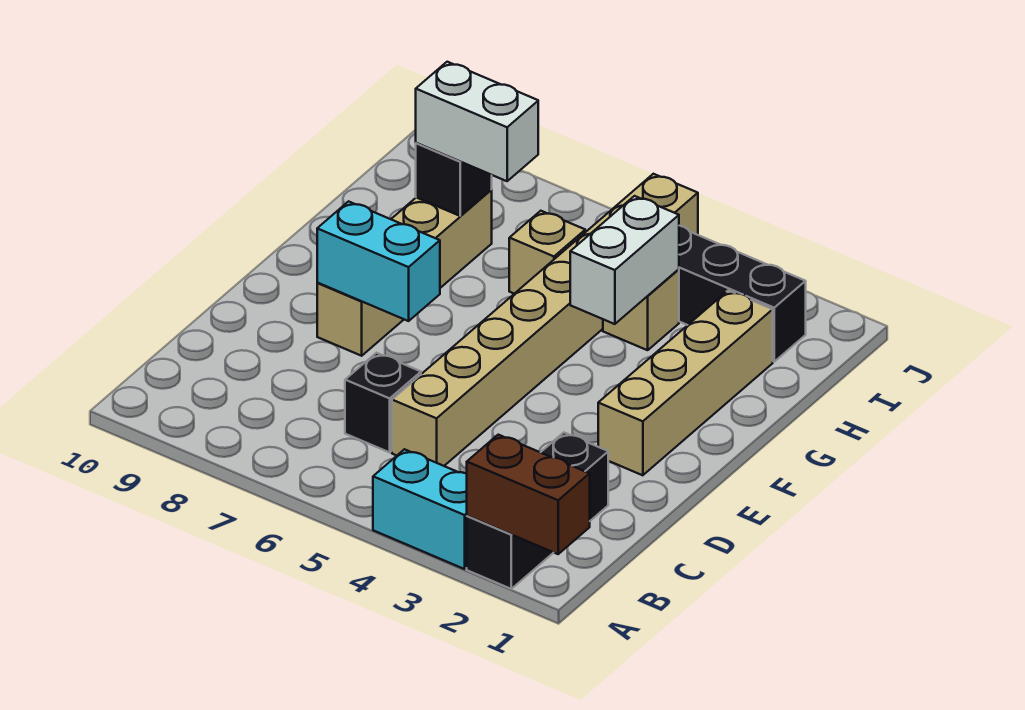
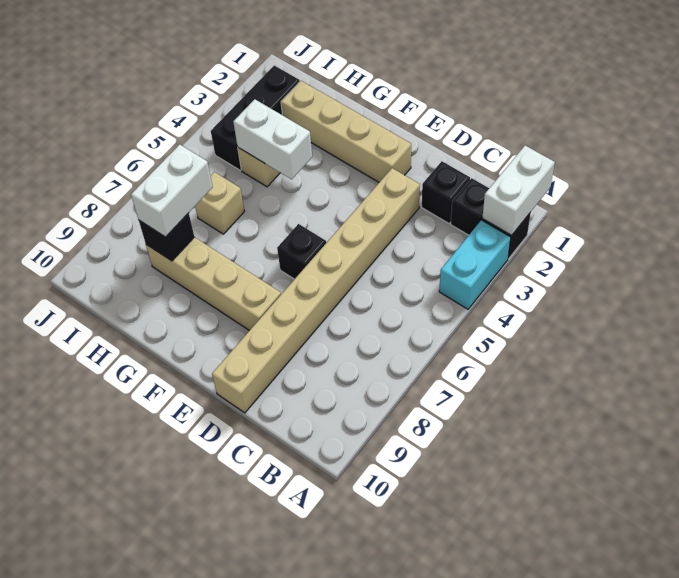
brown 1x2 brick [467,435,590,554] -> white 1x2 brick [482,146,555,235]
tan 1x8 brick [392,174,698,466] -> tan 1x8 brick turned to [212,168,420,413]
black 1x1 brick [345,353,421,452] -> black 1x1 brick moved to [277,224,326,279]
cyan 1x2 brick [317,201,440,321] -> none

